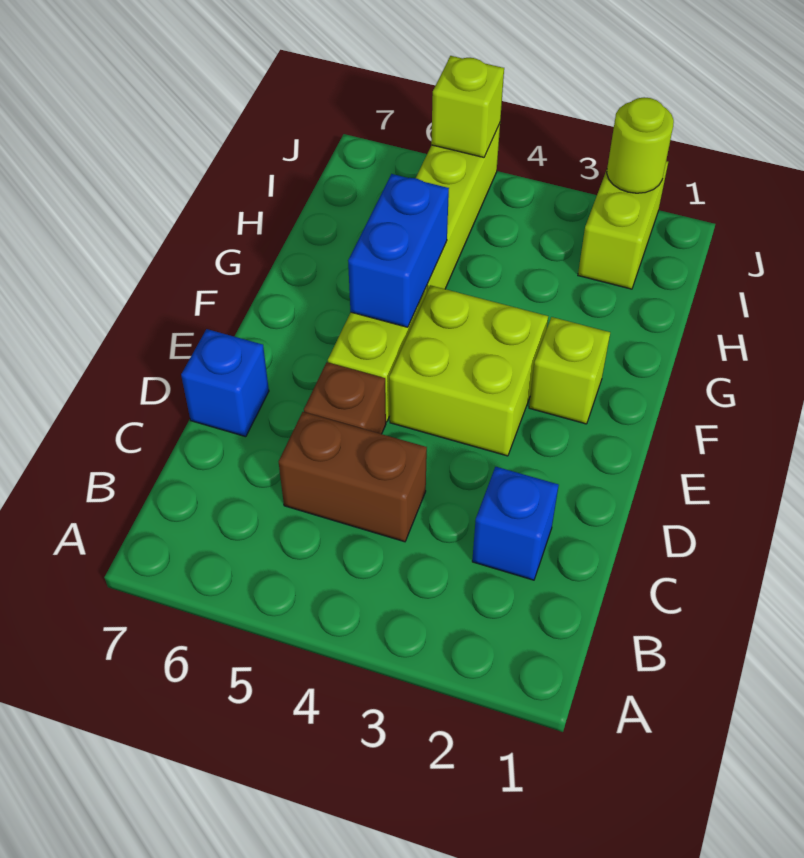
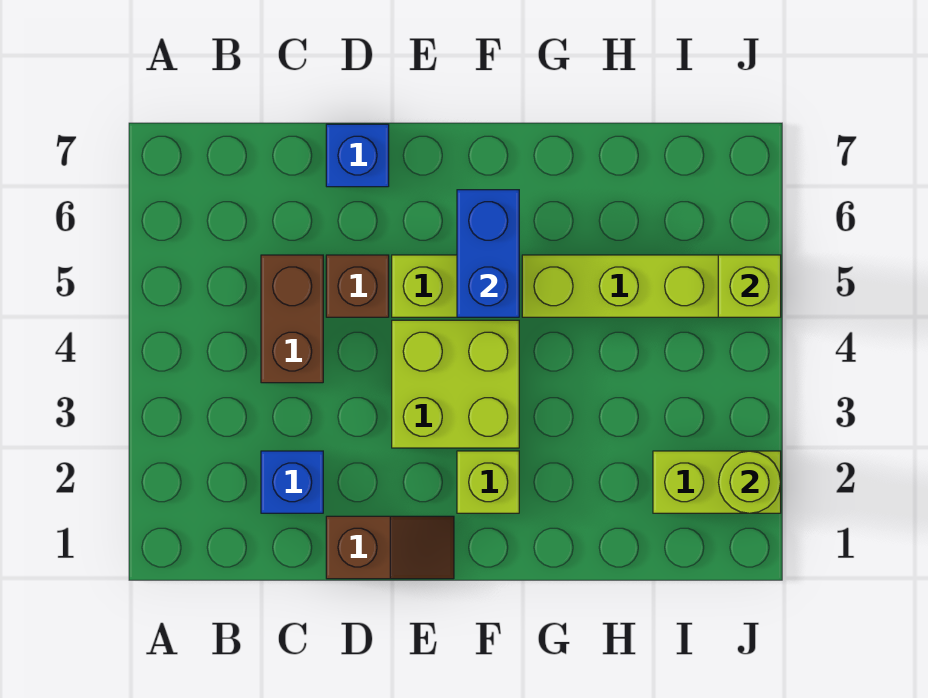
none -> brown 1x2 slope [326,516,454,579]
blue 1x2 brick [348,174,449,327] -> blue 1x2 brick turned to [457,190,519,317]

